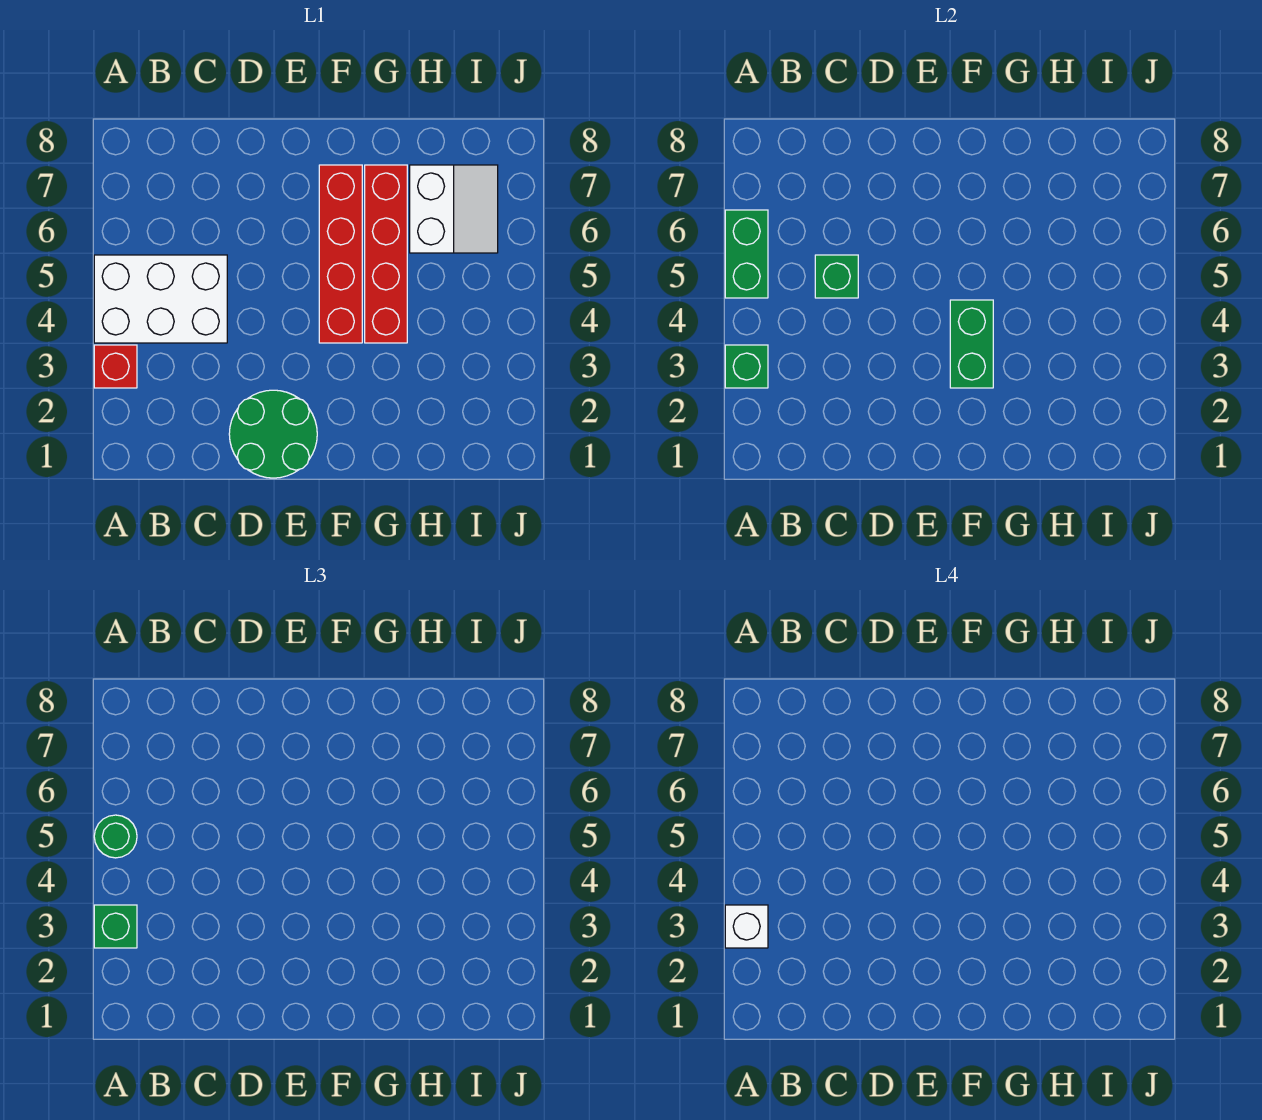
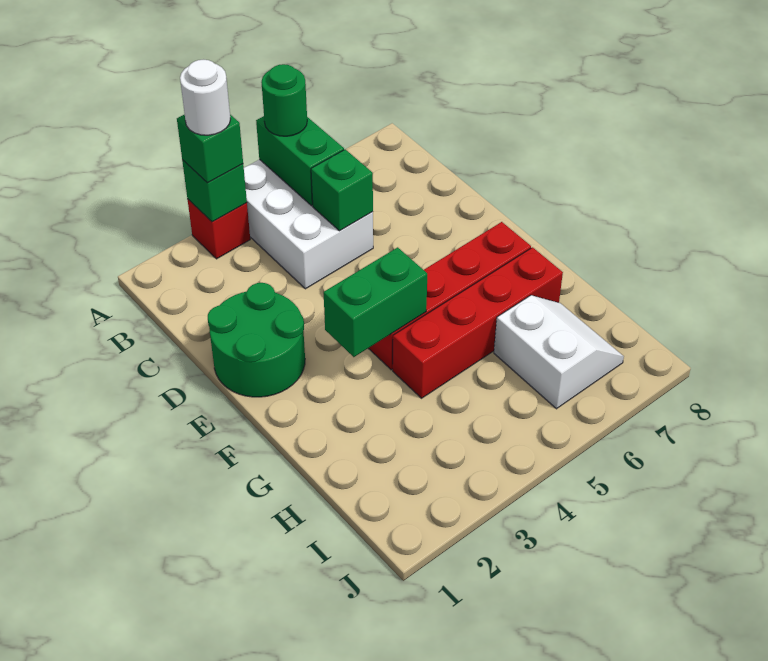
white 1x1 brick [725,905,768,948] -> white 1x1 round brick [180,60,230,135]
green 1x2 brick [725,210,768,298] -> green 1x2 brick turned to [256,116,344,206]
white 2x2 slope [410,165,498,253] -> white 2x2 slope turned to [494,295,624,409]

